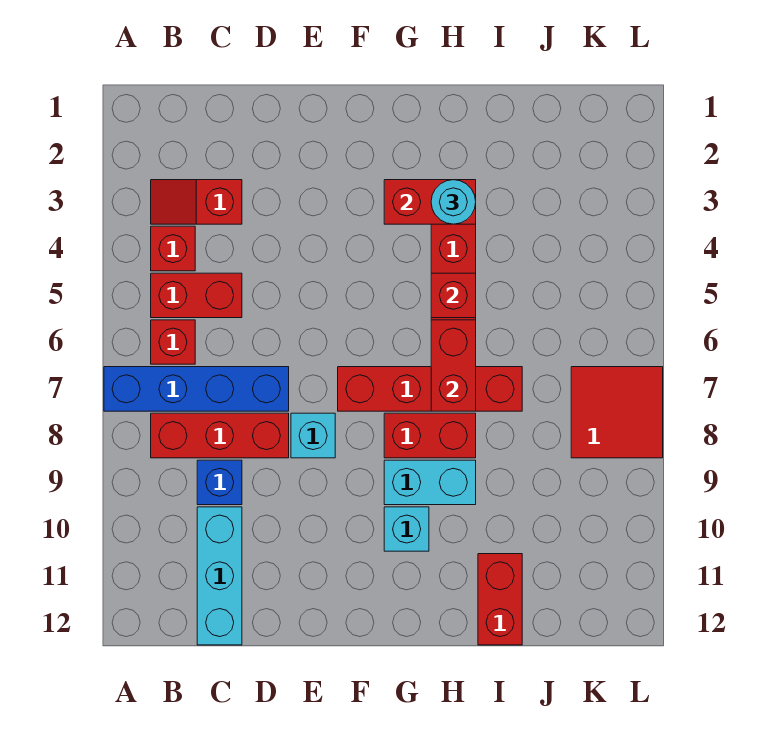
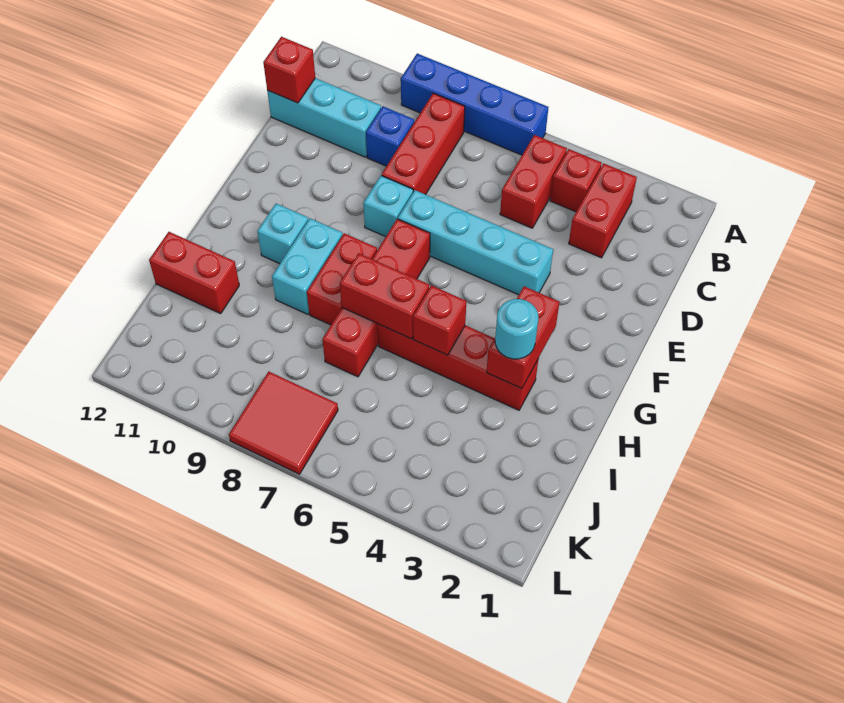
blue 1x4 brick [104,367,289,411] -> blue 1x4 brick turned to [401,54,548,155]
red 1x2 slope [151,180,242,224] -> red 1x2 brick [569,163,637,258]
red 1x1 brick [151,320,195,364] -> red 1x1 brick moved to [263,37,315,103]
none -> cyan 1x4 brick [398,190,553,295]

